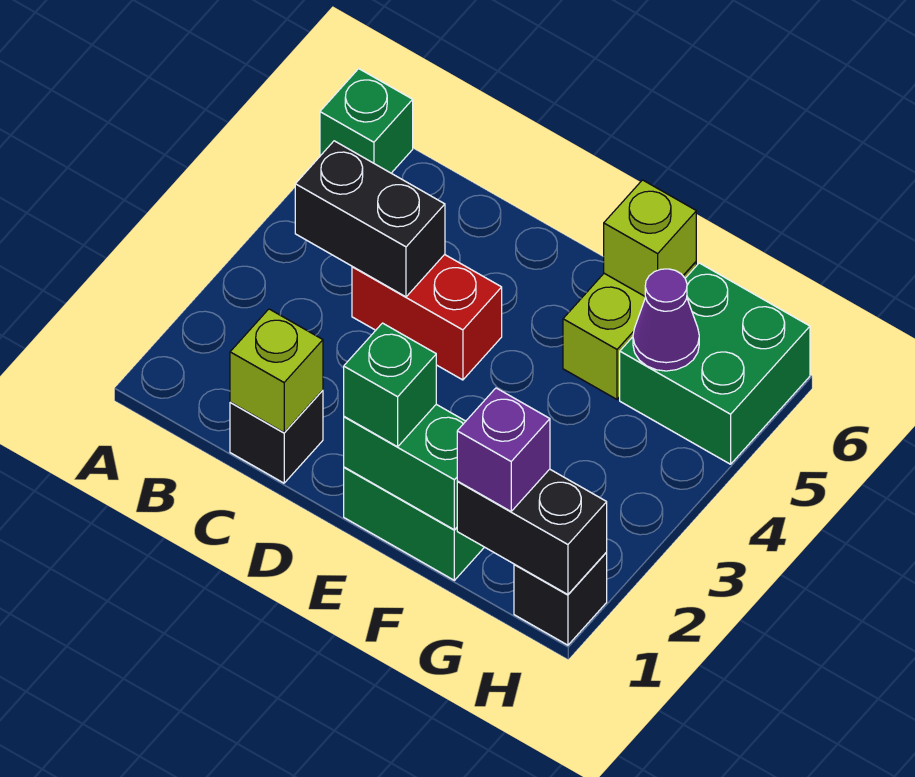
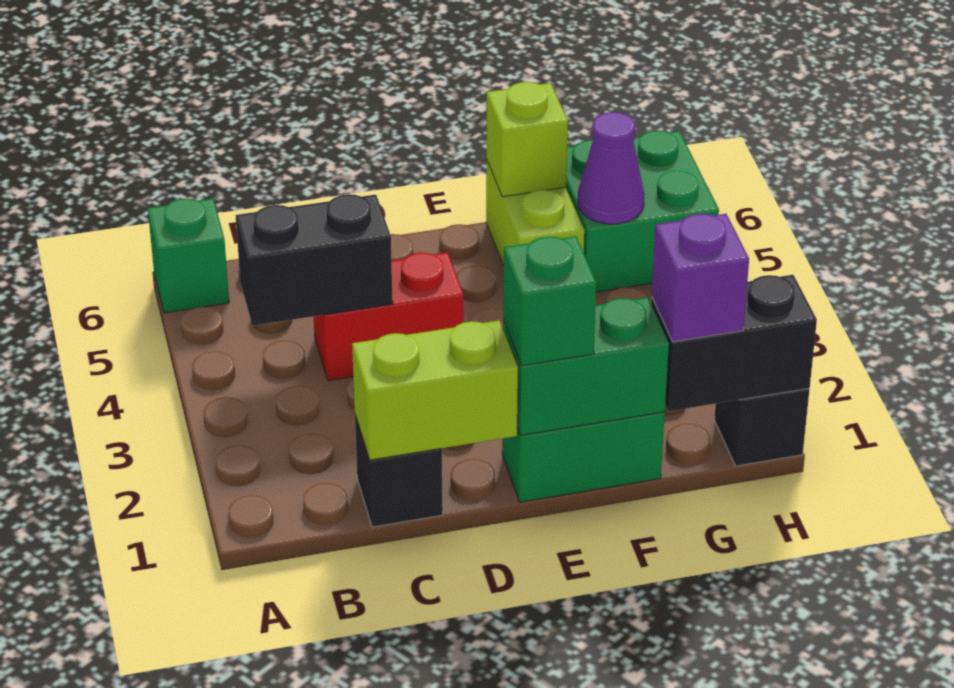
lime 1x1 brick [230,309,323,432] -> lime 1x2 brick [352,320,518,460]

